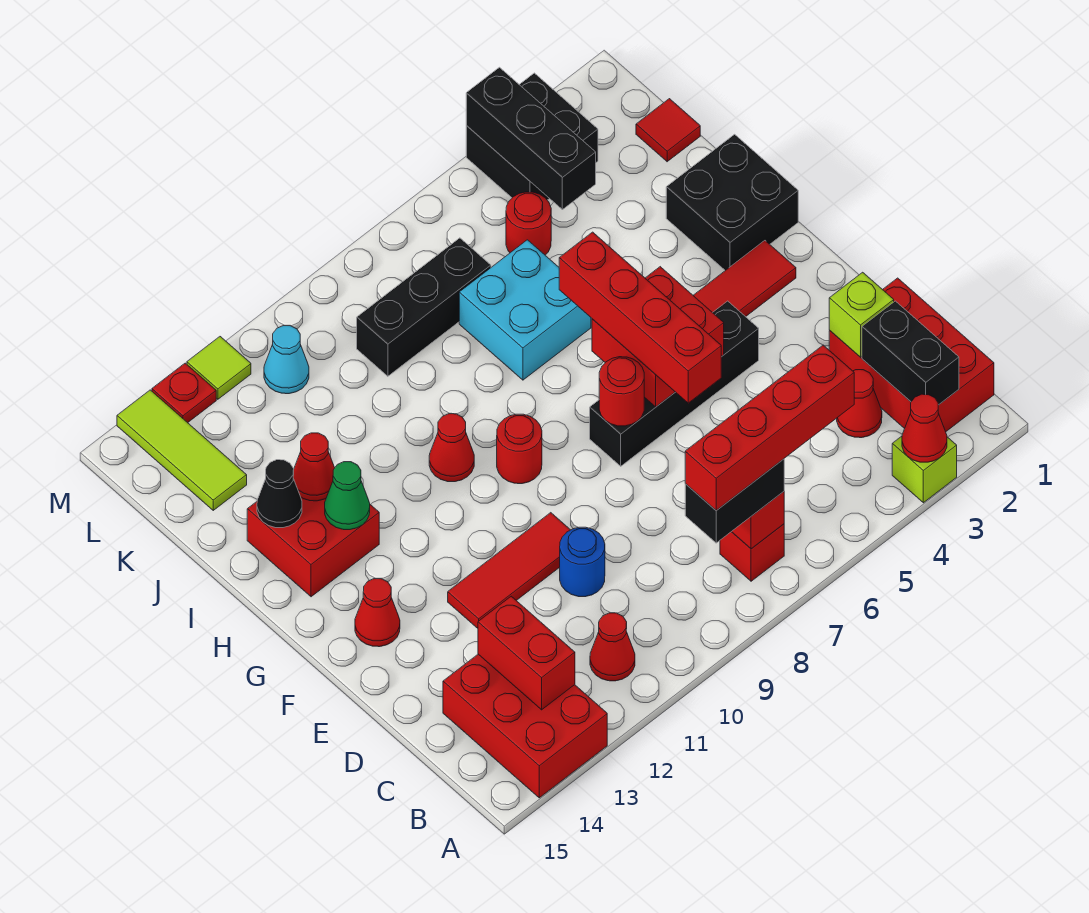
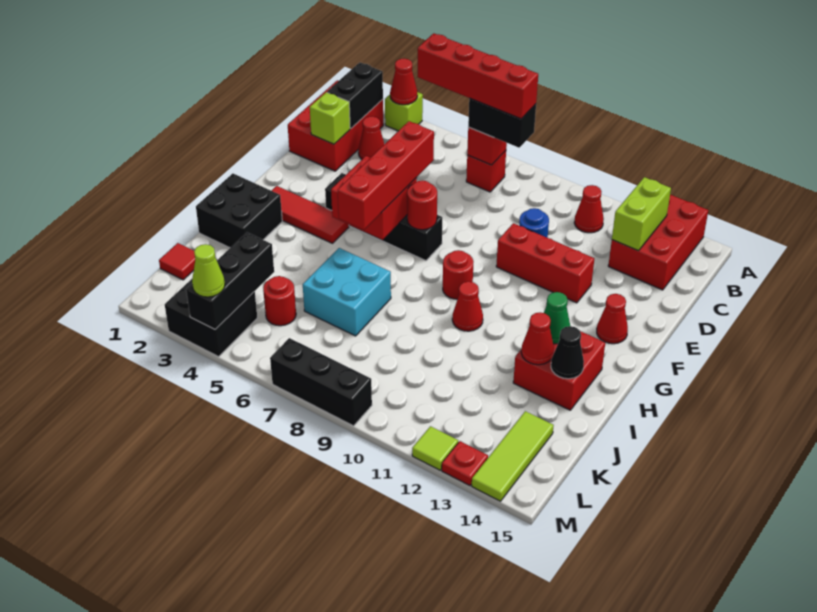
red 1x2 brick [478,596,575,710] -> lime 1x2 brick [612,177,671,251]
red 1x3 tile [448,513,570,628] -> red 1x3 brick [496,223,594,303]
black 1x3 brick [357,238,491,376] -> black 1x3 brick moved to [270,338,372,426]
cyan 1x1 cone [264,326,309,394] -> none
none -> lime 1x1 cone [192,244,225,297]

